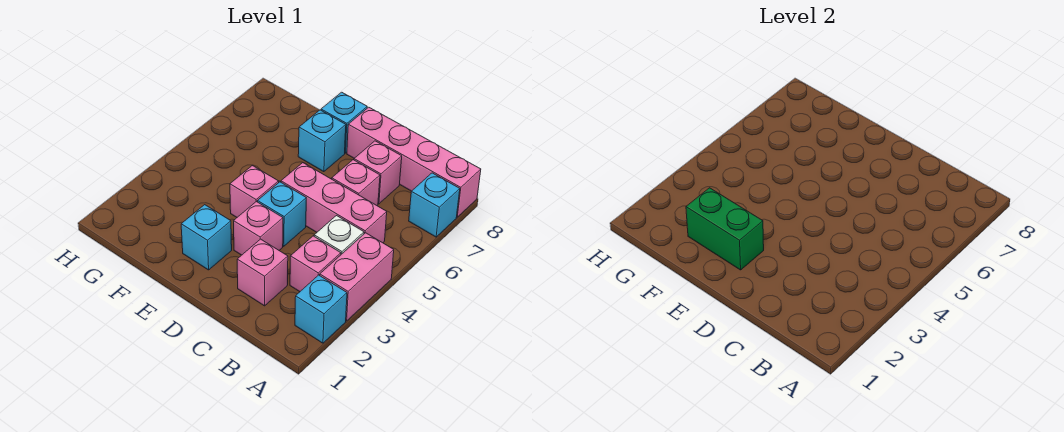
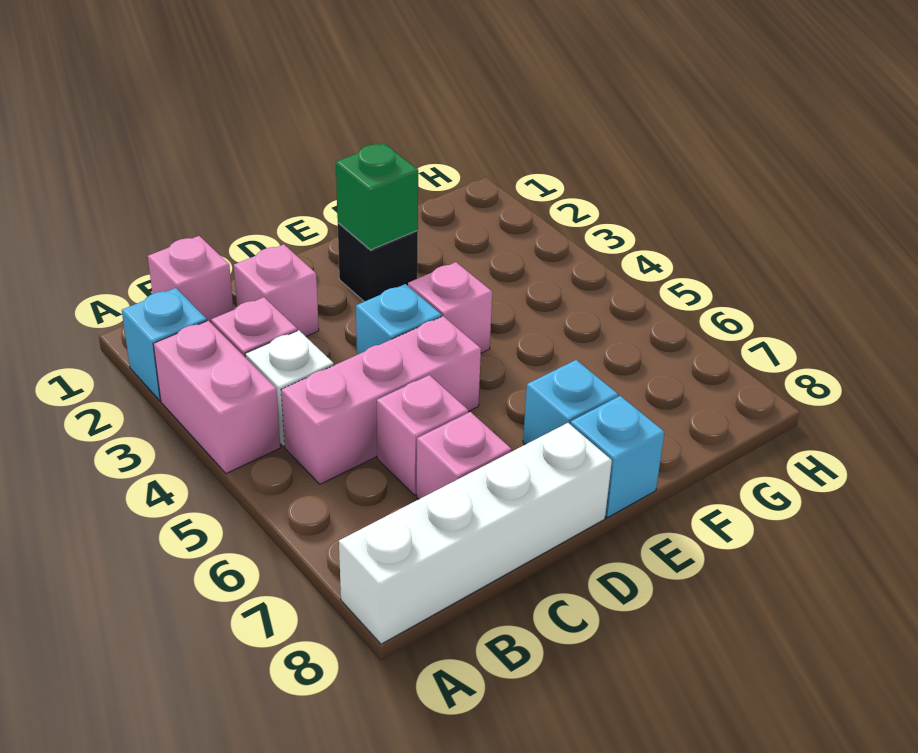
cyan 1x1 brick [409,173,460,237] -> none
pink 1x4 brick [347,107,481,217] -> white 1x4 brick [339,423,612,644]
pink 1x1 brick [234,202,283,255] -> pink 1x1 brick moved to [148,236,233,323]
cyan 1x1 brick [181,205,232,270] -> black 1x1 brick [338,223,418,302]
green 1x2 brick [686,188,764,270] -> green 1x1 brick [336,144,418,250]

